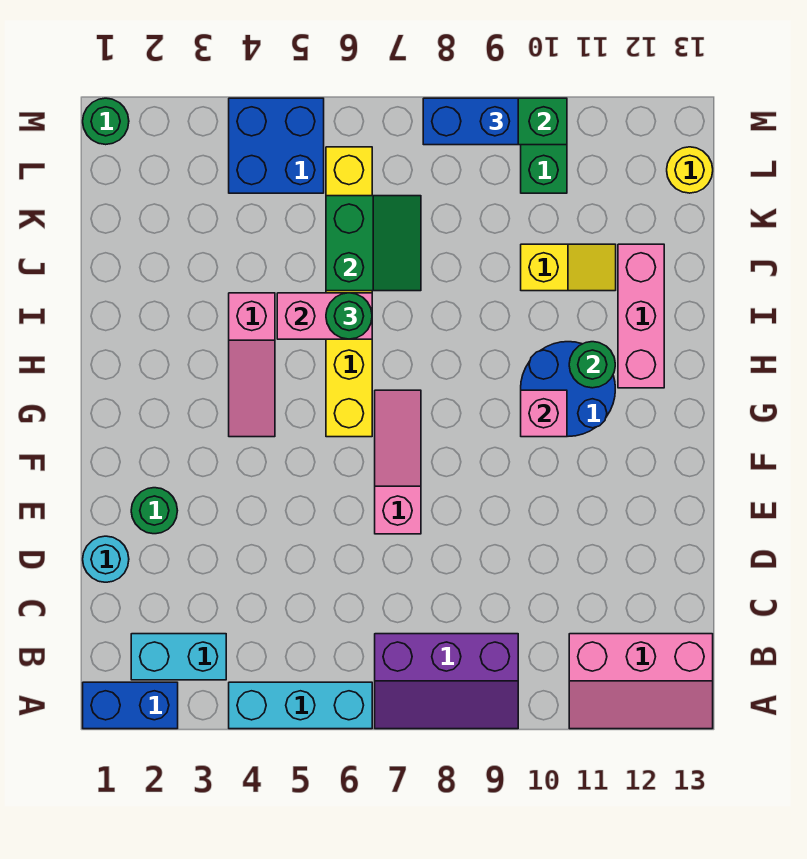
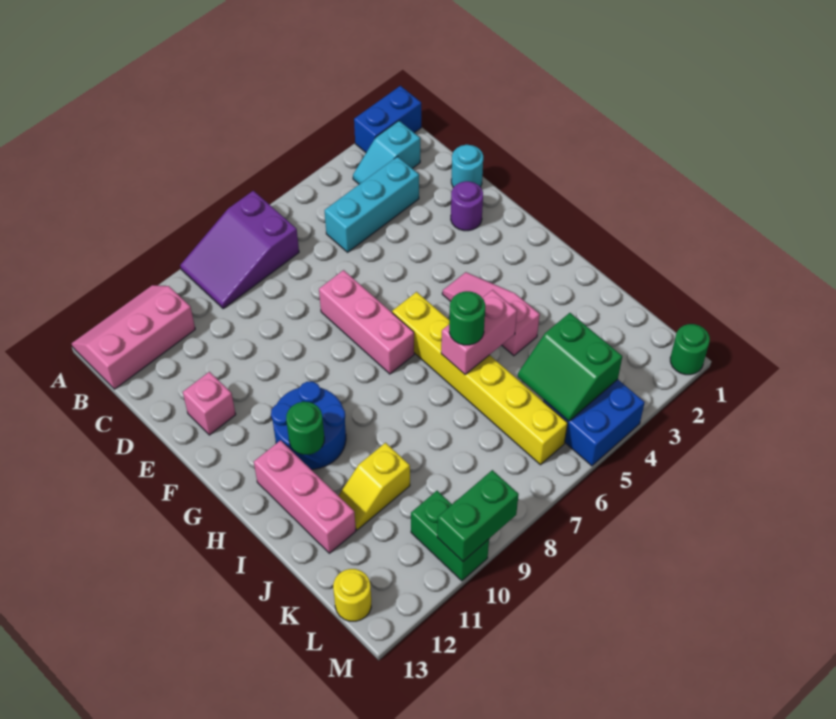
cyan 1x3 brick [229,682,372,729] -> cyan 1x3 brick moved to [324,157,419,252]
purple 2x3 slope [375,634,518,729] -> purple 2x3 slope turned to [180,191,299,309]
cyan 1x2 brick [131,634,226,680] -> cyan 1x2 slope [353,121,420,184]
green 1x1 round brick [131,488,178,534] -> purple 1x1 round brick [451,181,483,231]
pink 1x3 slope [375,390,421,534] -> pink 1x3 brick [319,270,414,374]
pink 1x1 brick [521,390,567,437] -> pink 1x1 brick moved to [183,372,236,435]
green 2x2 slope [326,196,421,291] -> green 2x2 slope moved to [518,313,622,421]
blue 1x2 brick [423,98,518,145] -> none

